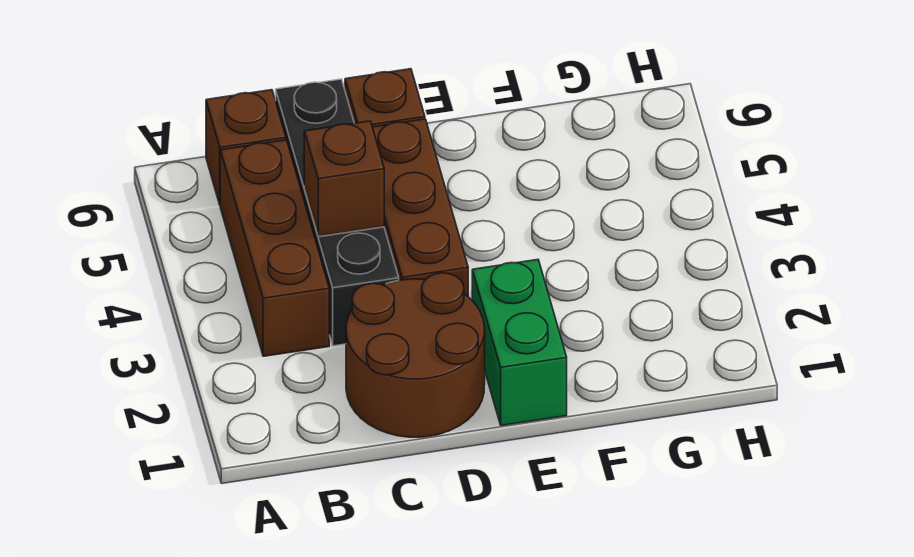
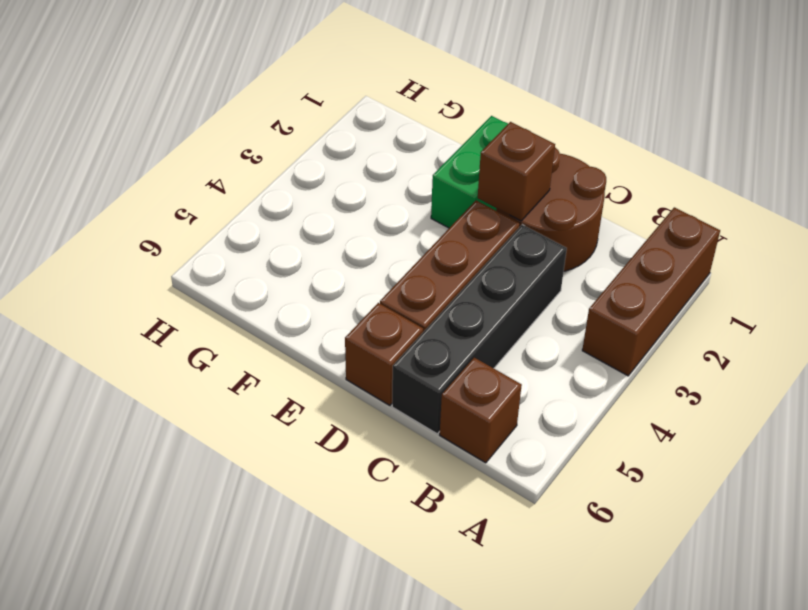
brown 1x3 brick [220,140,329,356] -> brown 1x3 brick moved to [582,207,720,376]
brown 1x1 brick [304,121,384,237] -> brown 1x1 brick moved to [478,122,555,221]

